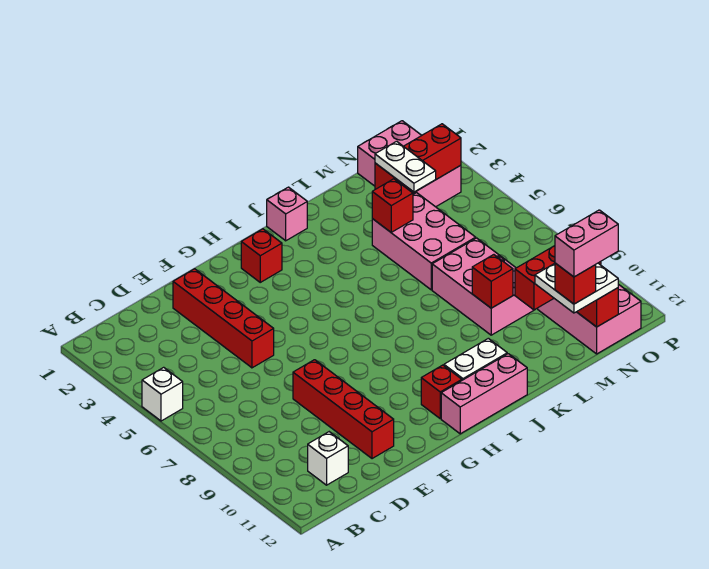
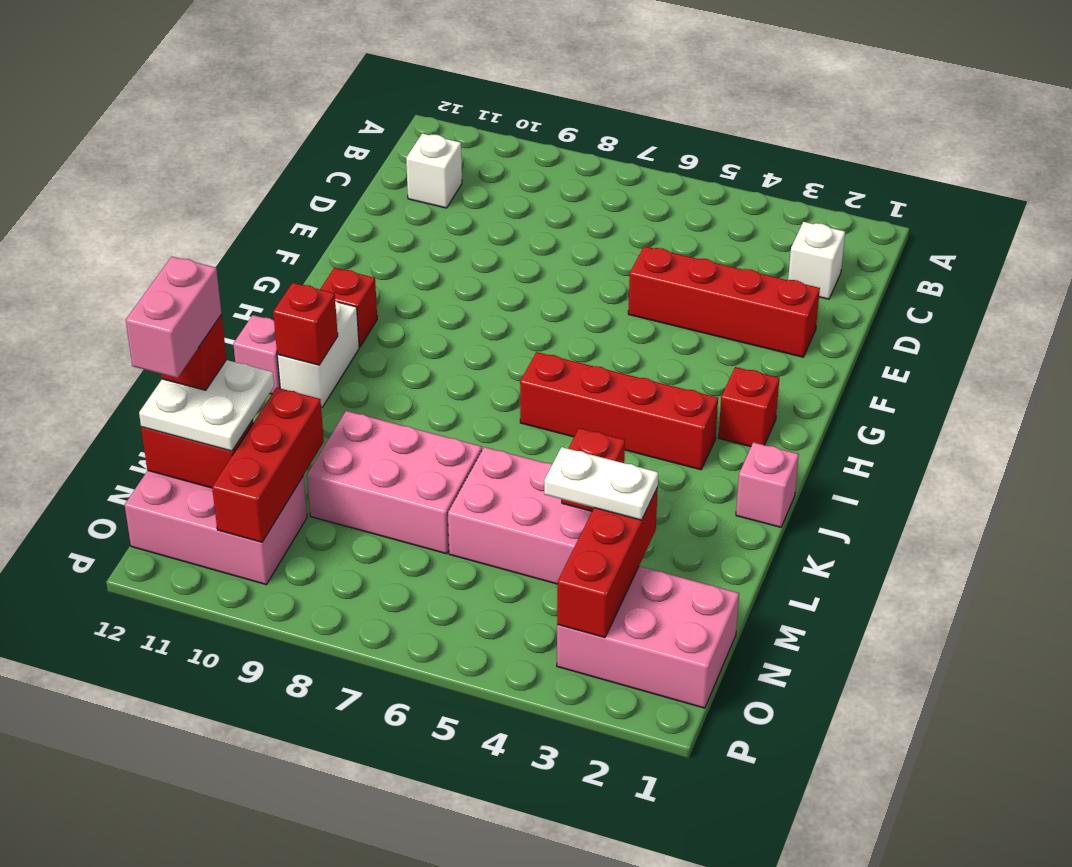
white 1x1 brick [142,367,183,421] -> white 1x1 brick moved to [788,222,845,299]
red 1x4 brick [293,360,394,459] -> red 1x4 brick moved to [520,352,718,470]
pink 1x3 brick [441,354,527,434] -> pink 1x1 brick [233,315,280,394]
red 1x1 brick [472,255,513,308] -> red 1x1 brick moved to [273,283,338,365]

